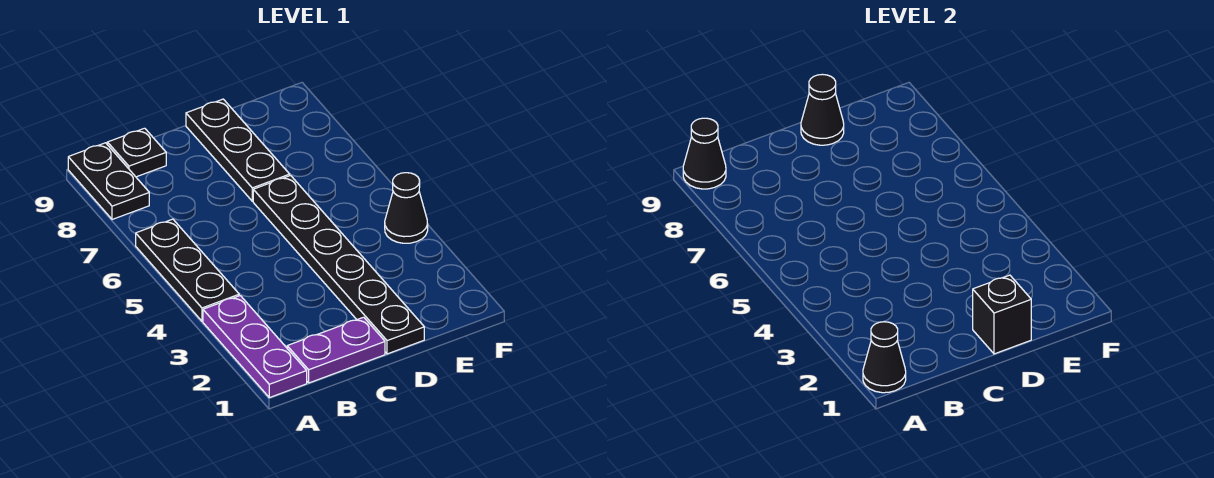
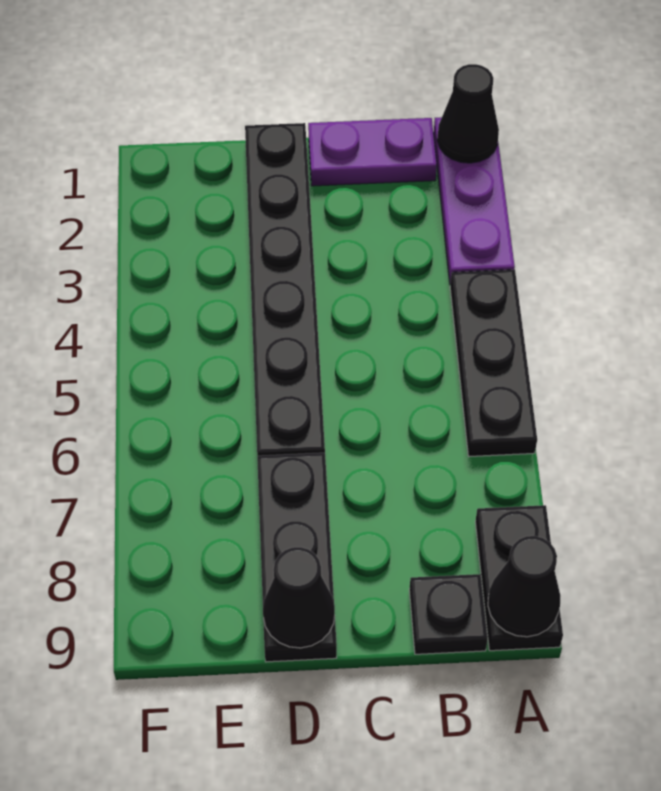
black 1x1 brick [973,275,1031,354] -> none
black 1x1 cone [385,173,428,243] -> none

